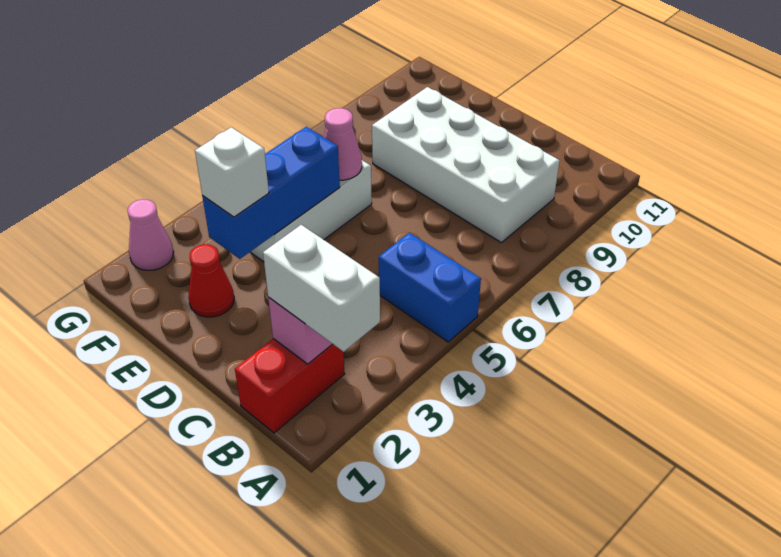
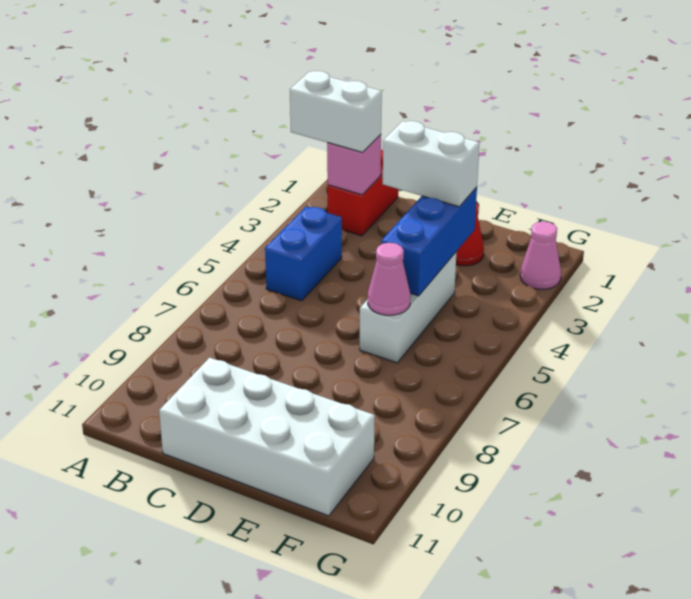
blue 1x2 brick [379,233,481,342] -> blue 1x2 brick turned to [265,206,342,301]
white 2x4 brick [372,87,560,243] -> white 2x4 brick moved to [159,358,375,516]
white 1x1 brick [195,127,269,217] -> white 1x2 brick [383,121,479,207]

